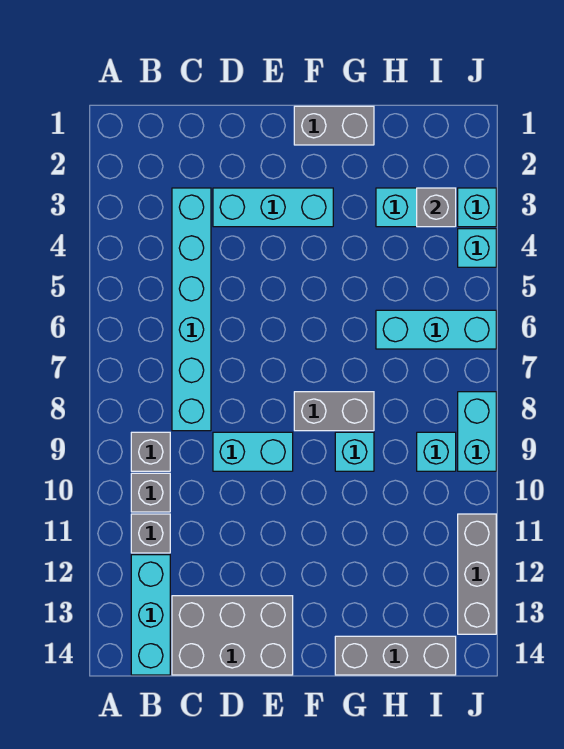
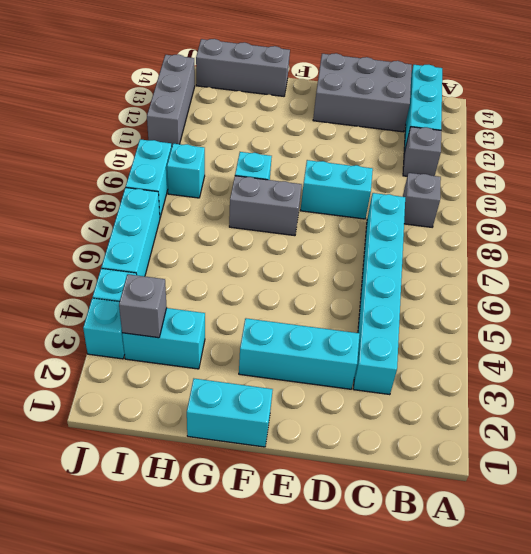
grey 1x1 brick [131,473,170,512] -> none
grey 1x2 brick [294,106,374,145] -> cyan 1x2 brick [187,379,273,447]
cyan 1x3 brick [376,310,496,349] -> cyan 1x3 brick turned to [101,188,160,276]

